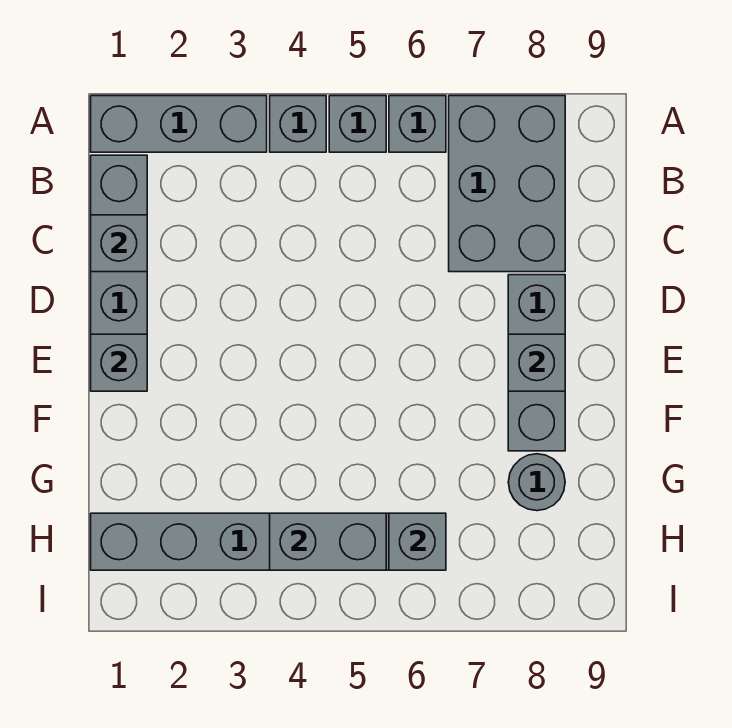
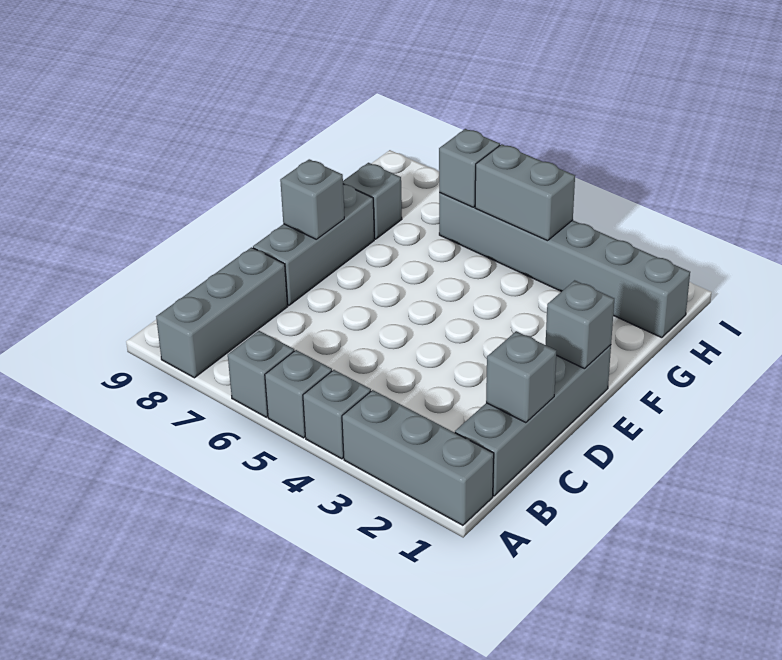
grey 2x3 brick [449,96,565,272] -> grey 1x3 brick [156,247,288,378]
grey 1x1 round brick [508,454,565,511] -> grey 1x1 brick [343,163,402,239]

